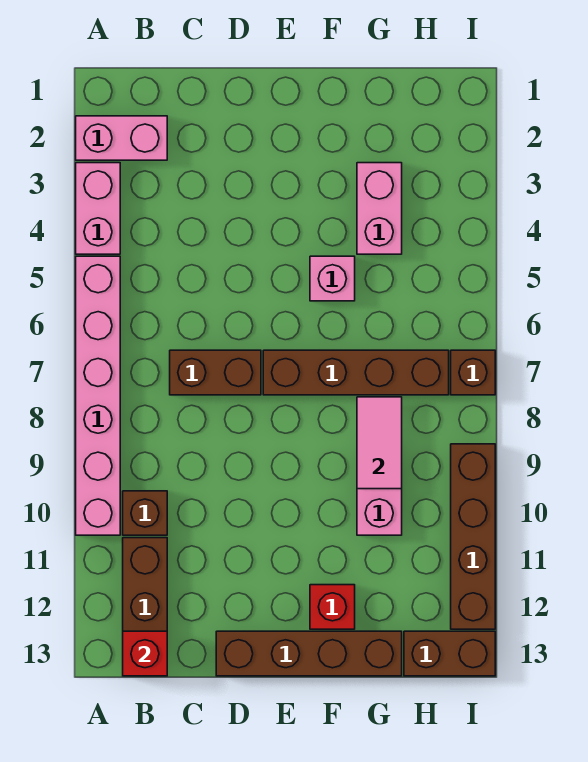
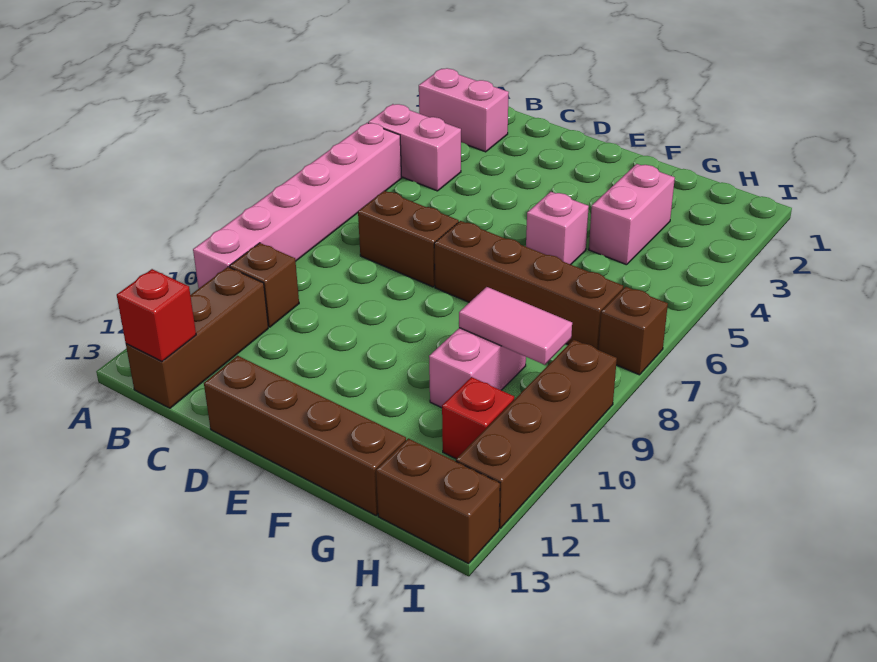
pink 1x2 brick [76,163,120,254] -> pink 1x2 brick turned to [368,104,461,191]
red 1x1 brick [310,585,355,629] -> red 1x1 brick moved to [442,377,514,459]
pink 1x2 tile [357,397,402,489] -> pink 1x2 tile turned to [459,287,572,365]

